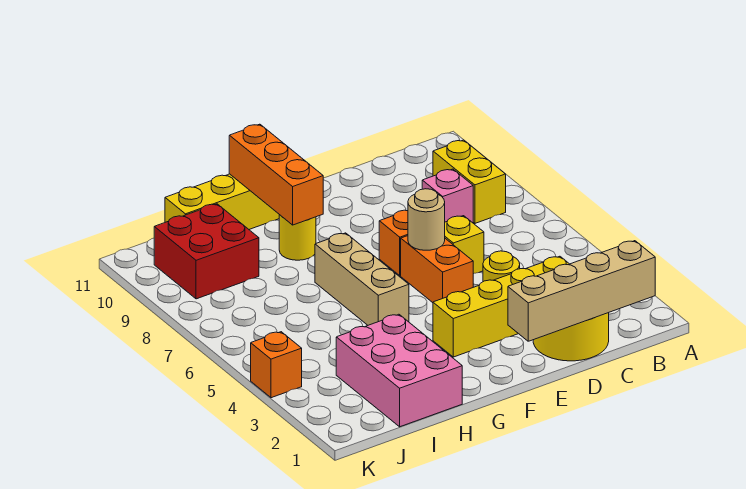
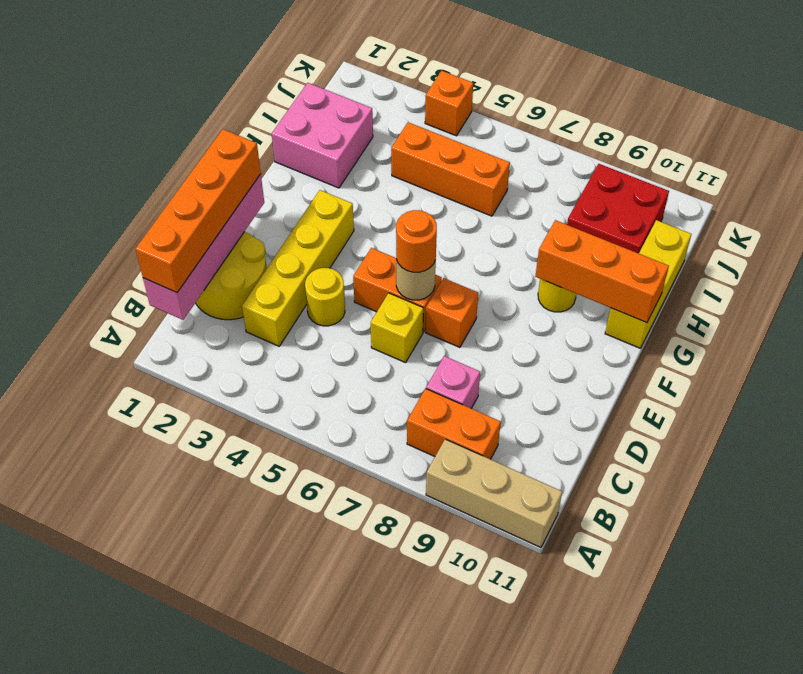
tan 1x4 brick [508,241,655,341] -> pink 1x4 brick [143,174,264,320]
none -> orange 1x4 brick [136,129,261,293]
yellow 1x2 brick [433,140,506,223] -> orange 1x2 brick [407,389,501,459]
none -> orange 1x1 round brick [396,210,437,272]
tan 1x3 brick [315,233,409,325] -> tan 1x3 brick moved to [426,439,562,548]
pink 2x3 brick [336,314,462,427] -> pink 2x2 brick [272,83,373,188]
none -> orange 1x3 brick [391,122,510,216]

